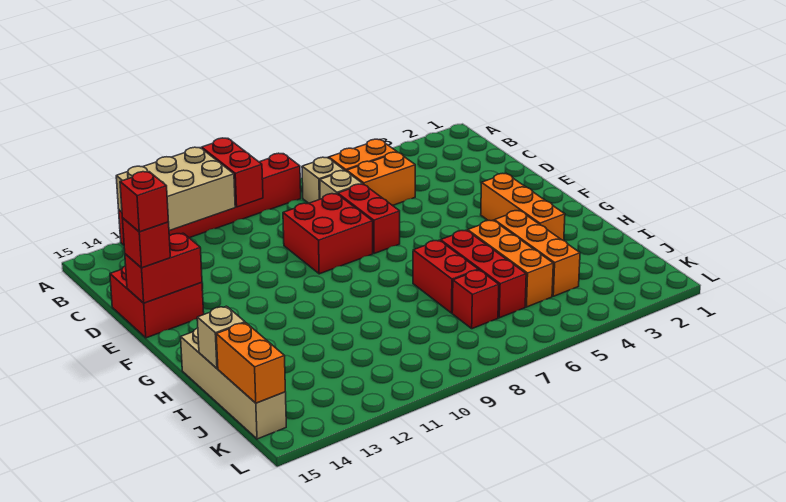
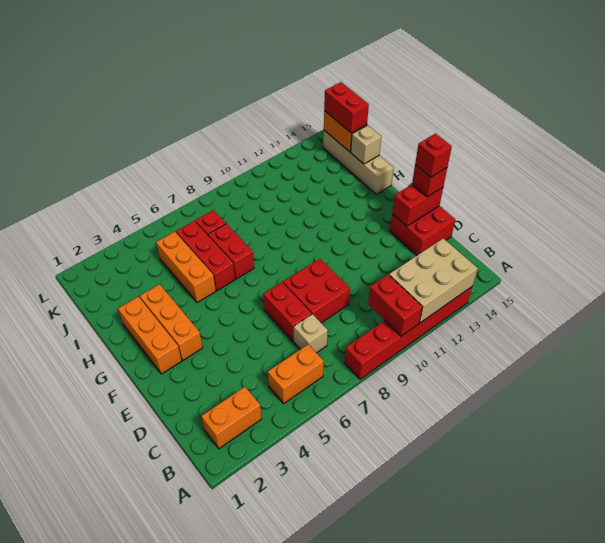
tan 1x1 brick [302,157,344,203] -> none
orange 1x2 brick [347,152,415,206] -> orange 1x2 brick moved to [201,387,261,449]
orange 1x3 brick [494,210,580,296] -> orange 1x3 brick moved to [118,297,182,374]
none -> red 1x2 brick [324,82,369,133]

